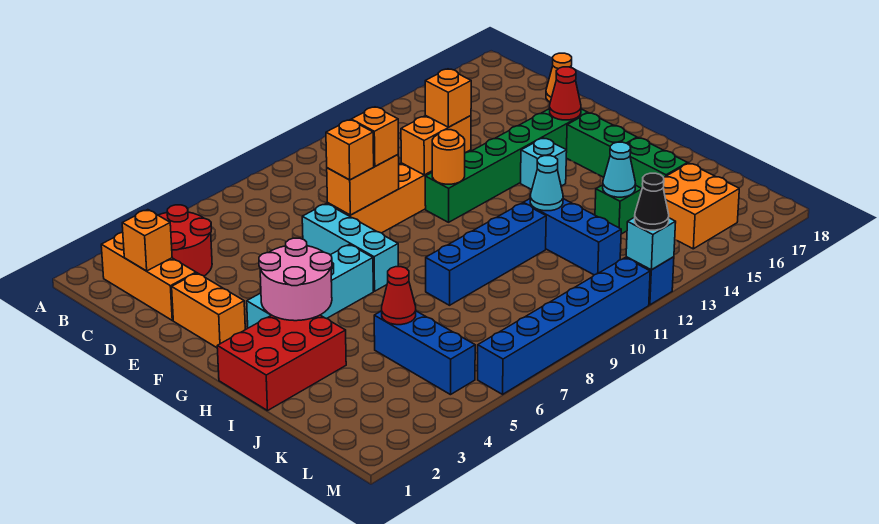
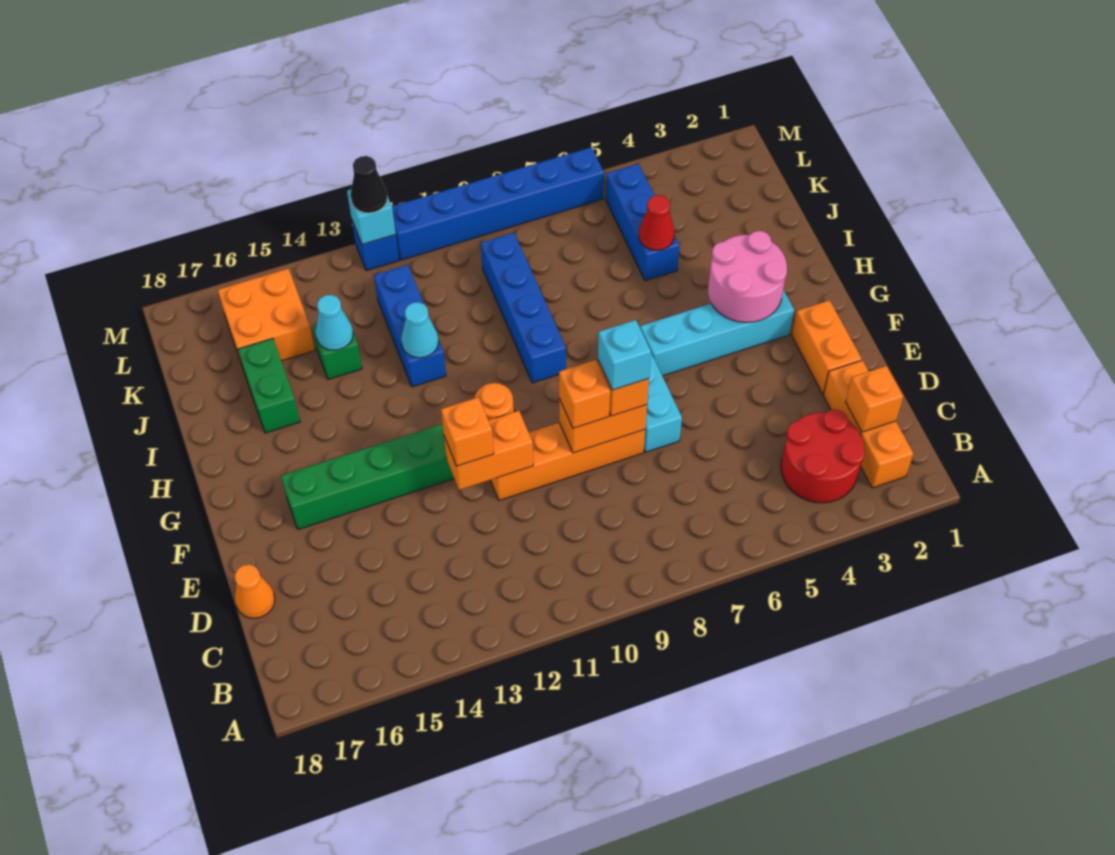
red 1x1 cone [550,67,581,120] -> none
cyan 1x1 brick [521,138,567,190] -> cyan 1x1 brick moved to [598,320,651,390]
green 1x2 brick [566,113,637,177] -> none
red 2x3 brick [217,315,346,411] -> none
blue 1x4 brick [426,203,546,305] -> blue 1x4 brick turned to [481,233,566,383]

